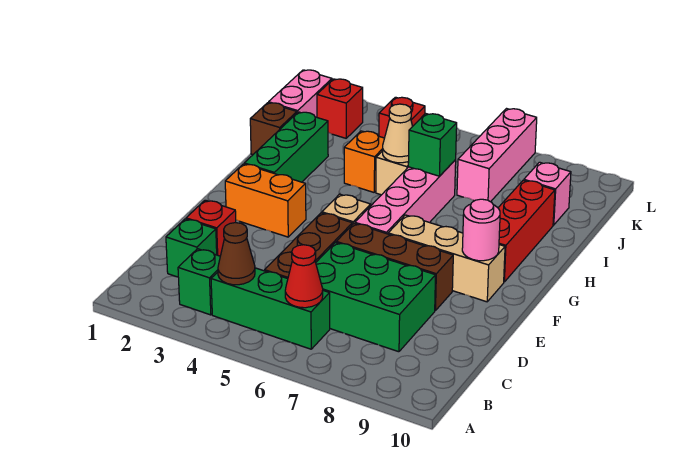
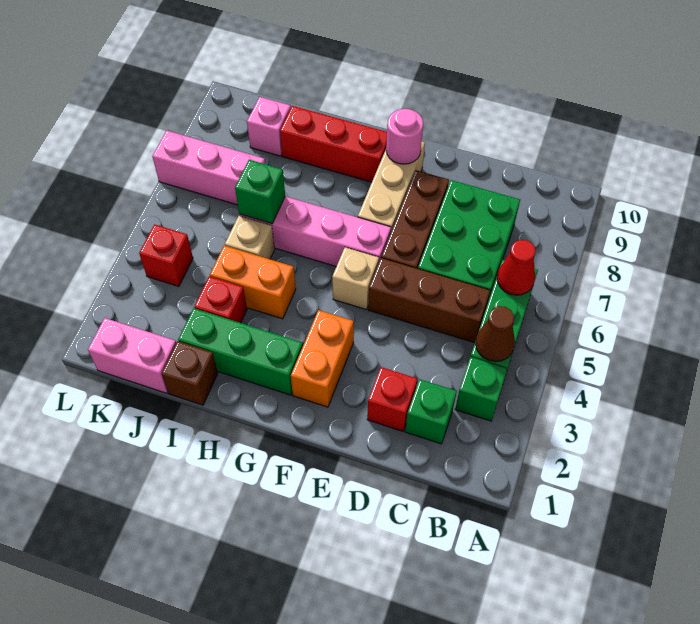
orange 1x1 brick [344,131,384,192] -> orange 1x2 brick [210,246,296,319]
tan 1x1 cone [383,104,413,163] -> none
red 1x1 brick [317,79,363,138] -> red 1x1 brick moved to [194,276,247,323]

